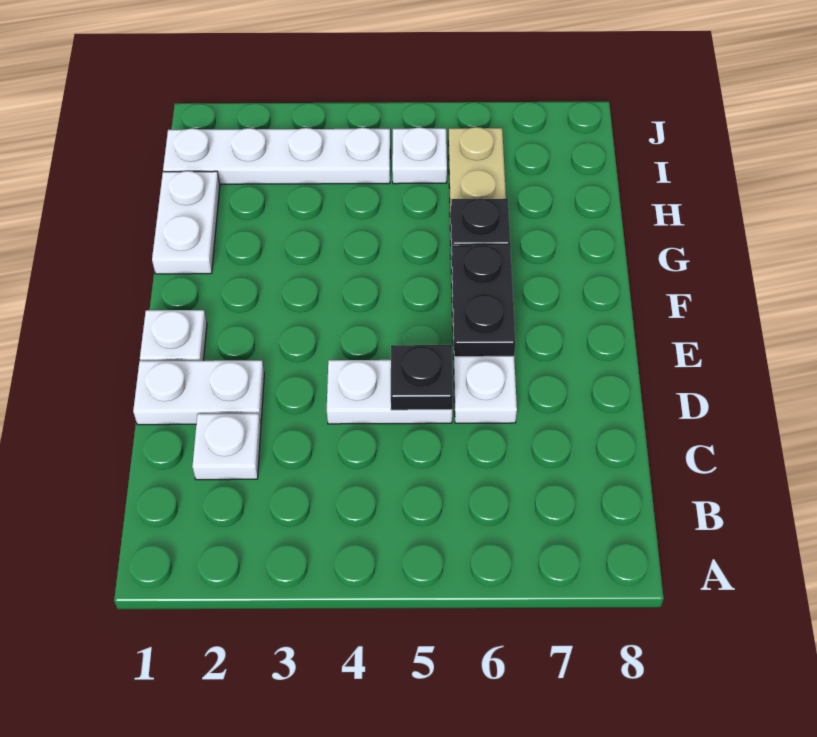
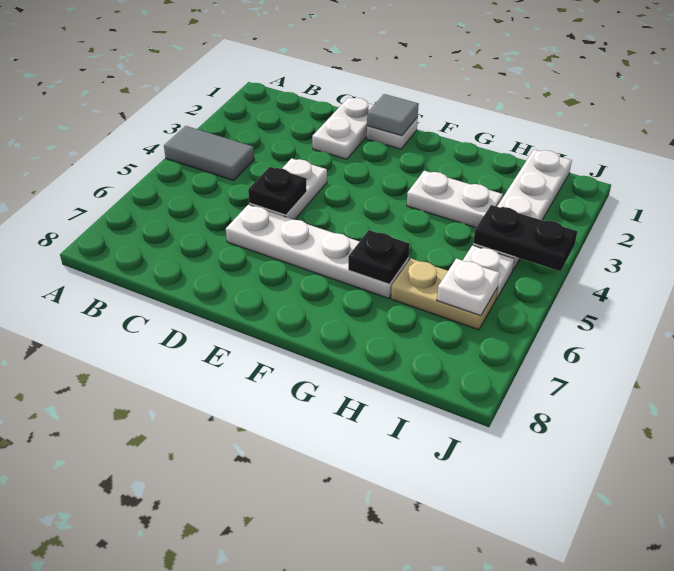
none -> grey 1x2 tile [164,126,254,181]
white 1x1 plate [192,413,261,480] -> white 1x1 plate moved to [437,259,500,316]
none -> grey 1x1 tile [367,94,419,136]
black 1x2 plate [452,245,516,357] -> black 1x2 plate moved to [473,205,577,271]
white 1x2 plate [152,171,220,274] -> white 1x2 plate moved to [407,171,503,228]

